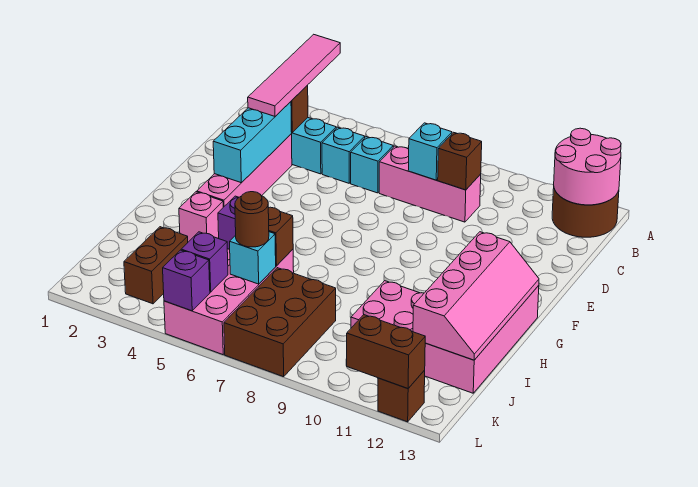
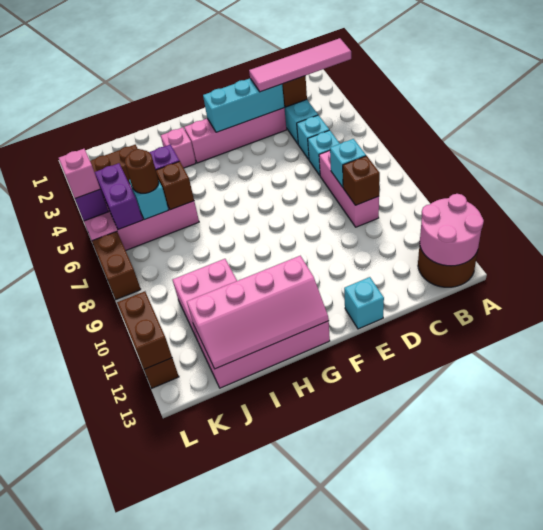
none -> cyan 1x1 brick [344,277,384,329]
brown 2x3 brick [224,268,336,377] -> brown 1x2 brick [92,231,141,299]
purple 1x1 brick [181,232,228,292] -> purple 1x2 brick [94,163,143,230]
none -> pink 1x1 brick [59,149,100,199]

